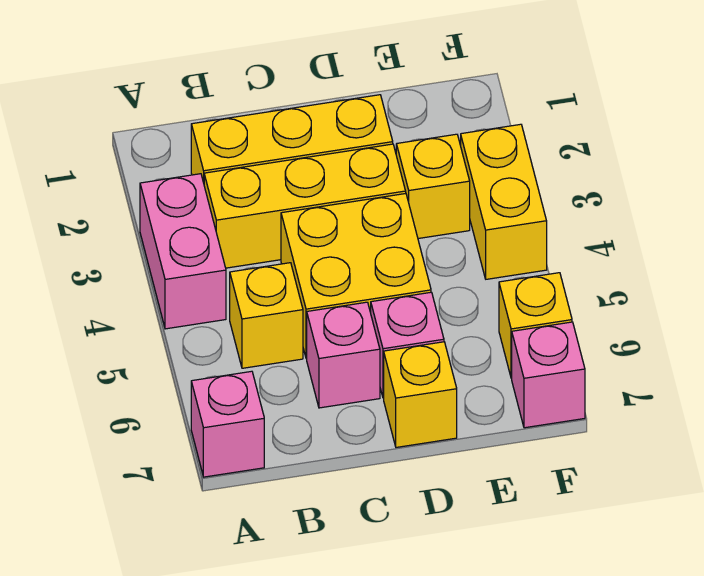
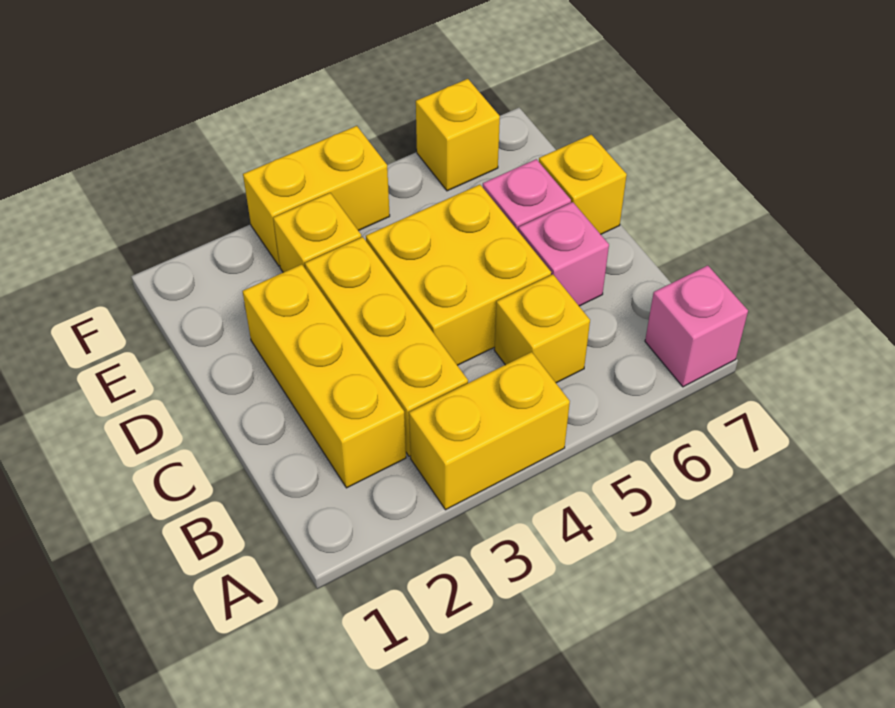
pink 1x2 brick [140,174,226,329] -> yellow 1x2 brick [409,352,570,510]
pink 1x1 brick [512,322,585,428] -> none

